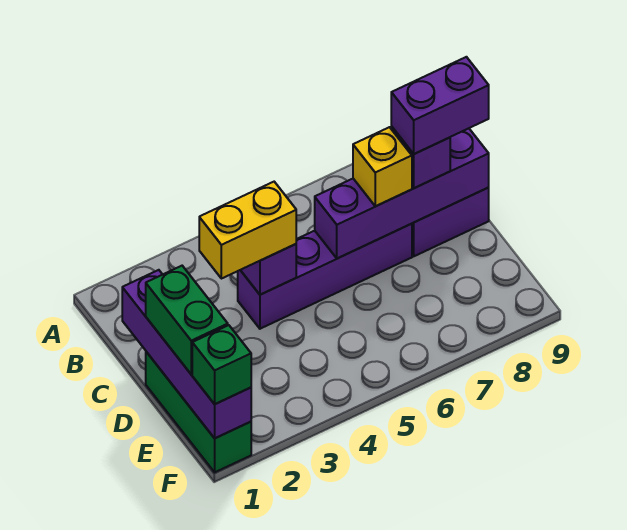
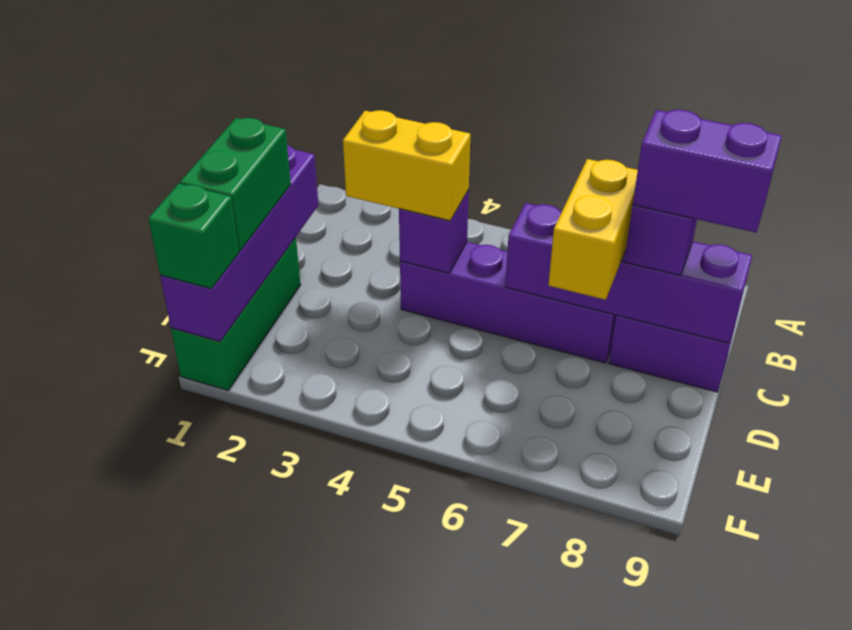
yellow 1x1 brick [353,127,412,206] -> yellow 1x2 brick [549,159,638,300]

